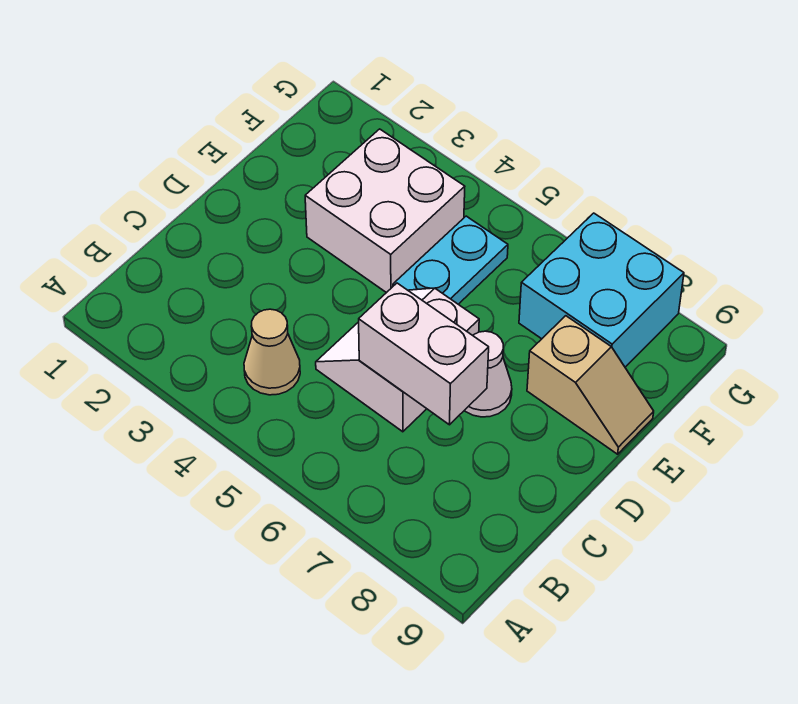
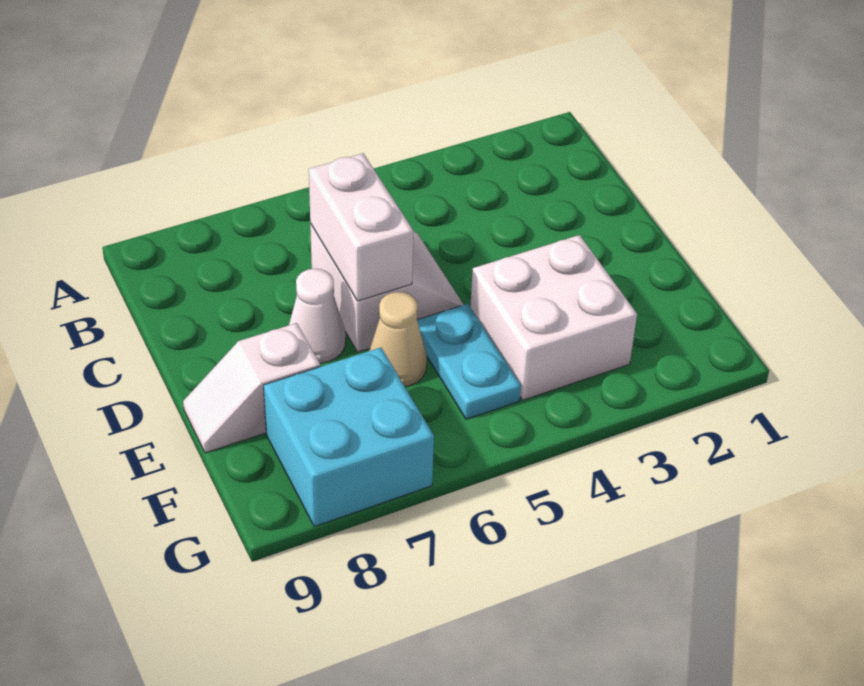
tan 1x1 cone [244,309,300,395] -> tan 1x1 cone moved to [369,292,427,387]
white 1x2 brick [359,283,489,425] -> white 1x2 brick turned to [309,153,413,301]
tan 1x2 slope [527,316,654,454] -> white 1x2 slope [183,323,320,453]

